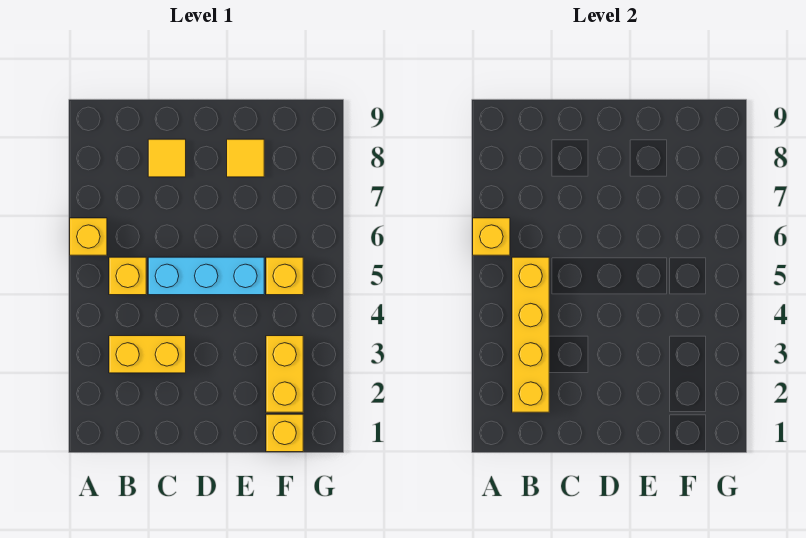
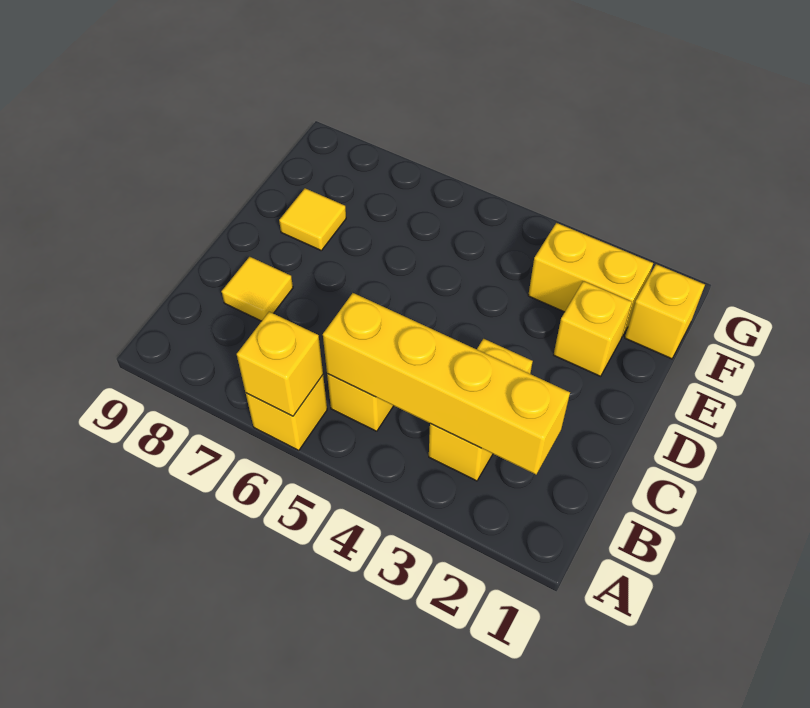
cyan 1x3 brick [148,257,264,295] -> none
yellow 1x1 brick [266,257,303,295] -> yellow 1x1 brick moved to [554,281,632,376]

